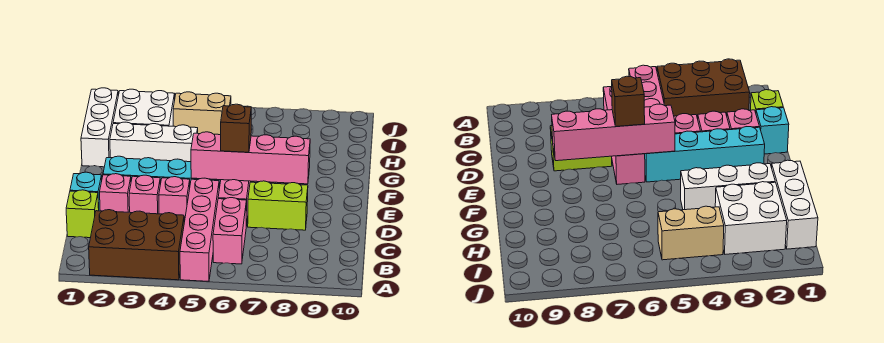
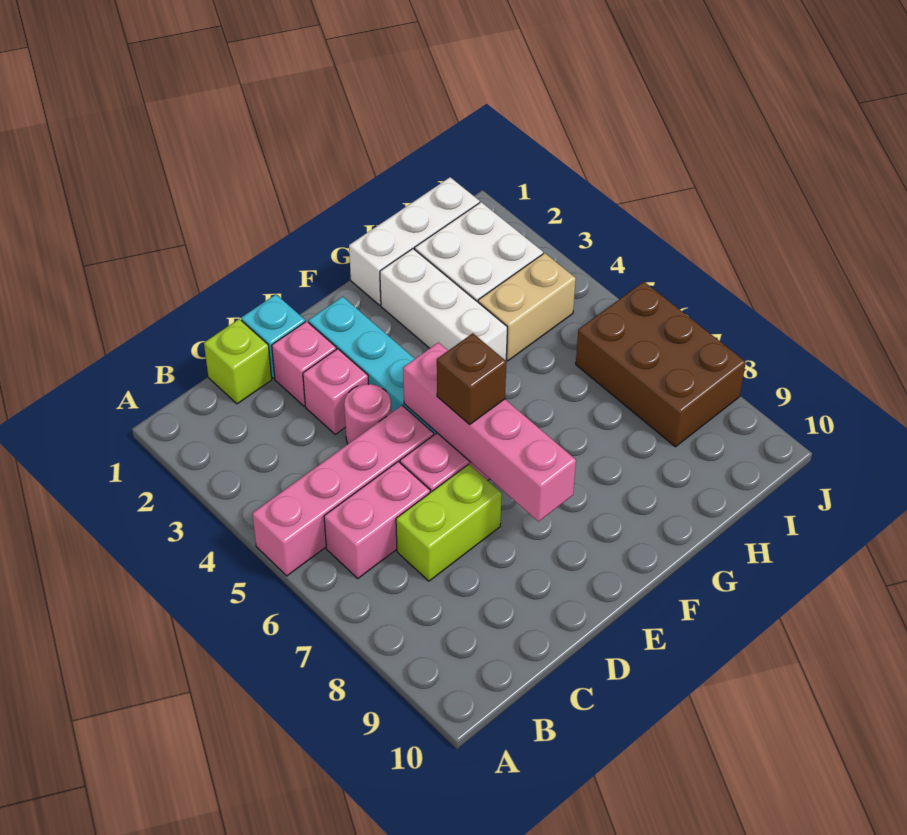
brown 2x3 brick [89,210,184,280] -> brown 2x3 brick moved to [576,282,746,447]
pink 1x1 brick [159,177,190,222] -> pink 1x1 round brick [344,384,391,444]
lime 1x2 brick [248,181,308,230] -> lime 1x2 brick turned to [396,464,502,581]
tan 1x2 brick [173,92,231,135] -> tan 1x2 brick turned to [478,253,576,361]

